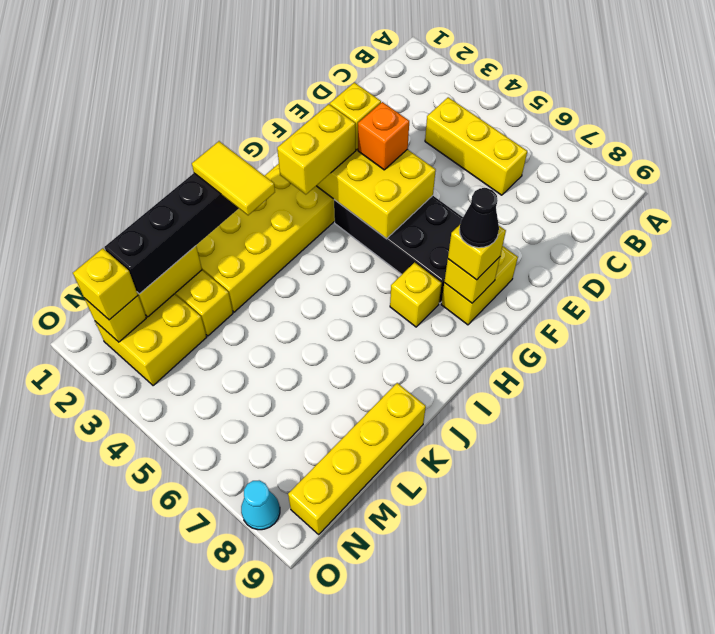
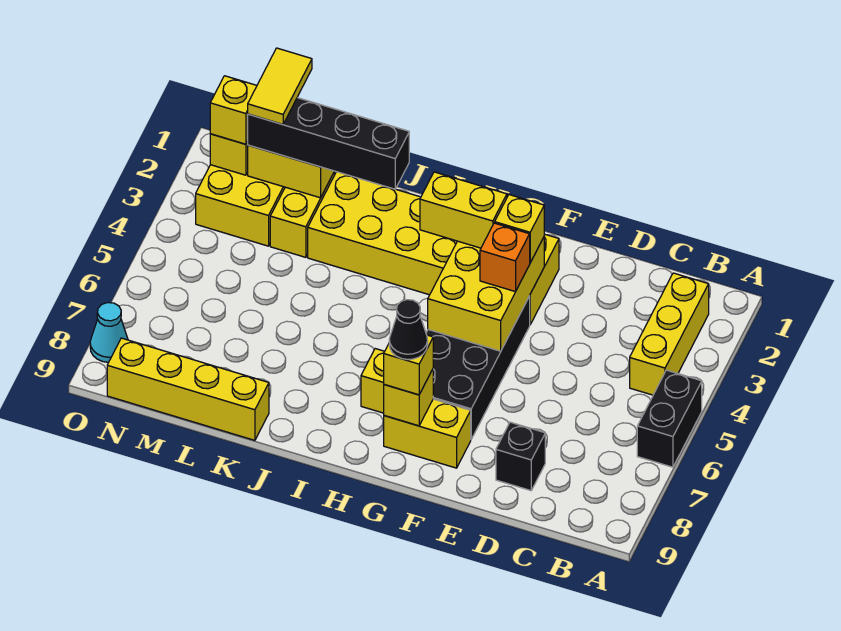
none -> black 1x2 brick [637,370,702,467]
yellow 1x3 brick [425,97,527,195] -> yellow 1x3 brick moved to [630,273,709,395]
none -> black 1x1 brick [496,422,545,491]
yellow 1x2 tile [192,141,275,215] -> yellow 1x2 tile moved to [248,48,312,124]

